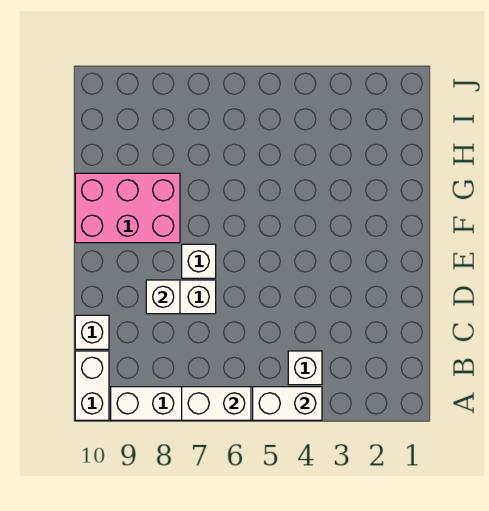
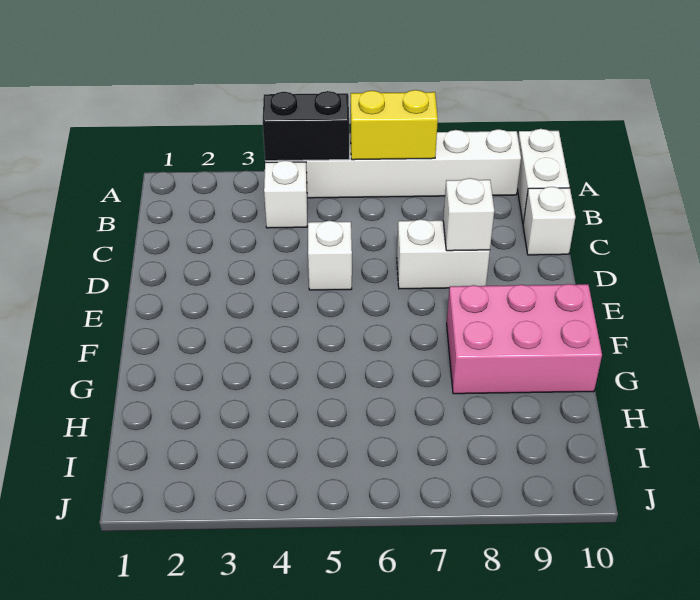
white 1x2 brick [253,387,322,420] -> black 1x2 brick [263,91,349,161]
white 1x2 brick [182,387,251,420] -> yellow 1x2 brick [351,90,438,160]
white 1x1 brick [182,244,216,278] -> white 1x1 brick moved to [308,221,352,290]

